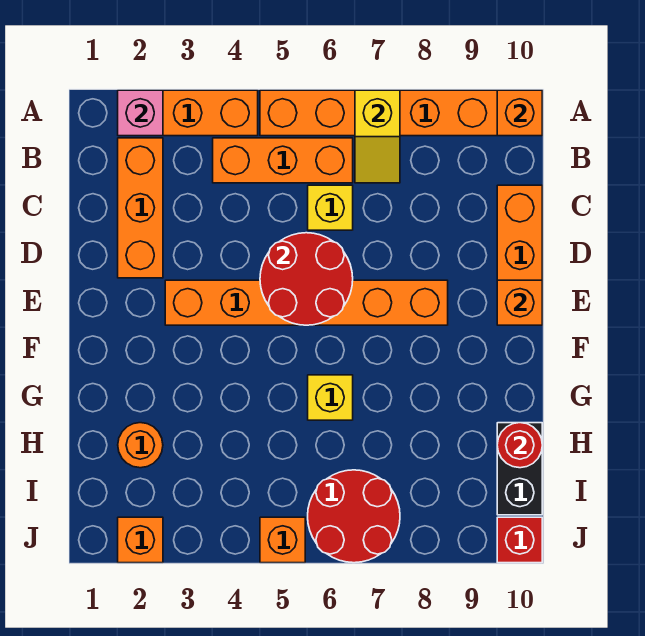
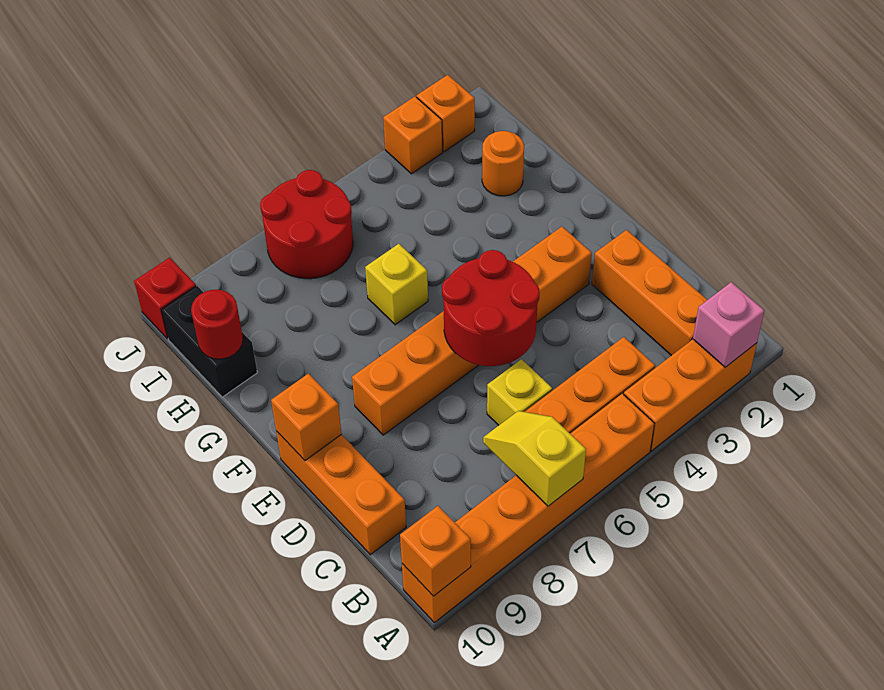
orange 1x1 brick [260,517,305,563] -> orange 1x1 brick moved to [383,97,442,174]

